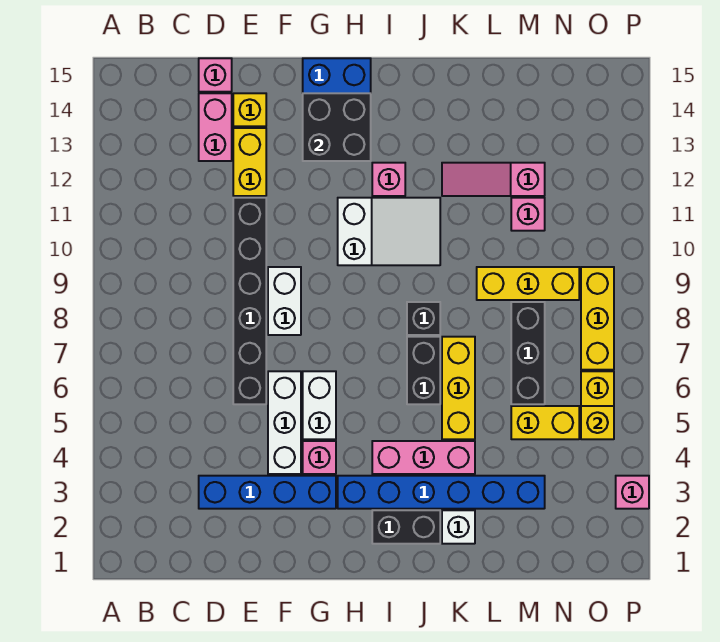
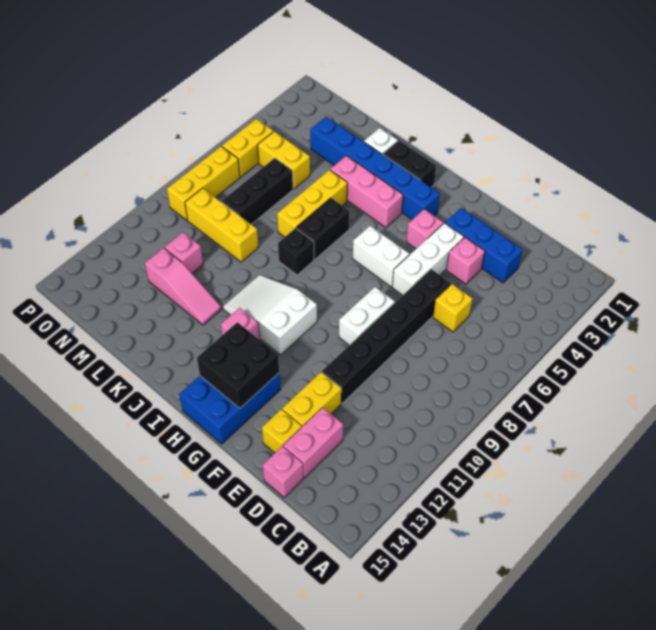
blue 1x4 brick [199,476,336,509] -> blue 1x3 brick [445,208,523,283]
white 1x2 brick [303,371,336,439] -> white 1x2 brick turned to [353,226,409,287]
yellow 1x1 brick [581,406,614,439] -> yellow 1x1 brick moved to [433,284,472,332]
pink 1x1 brick [616,476,649,509] -> pink 1x1 brick moved to [446,237,485,284]

